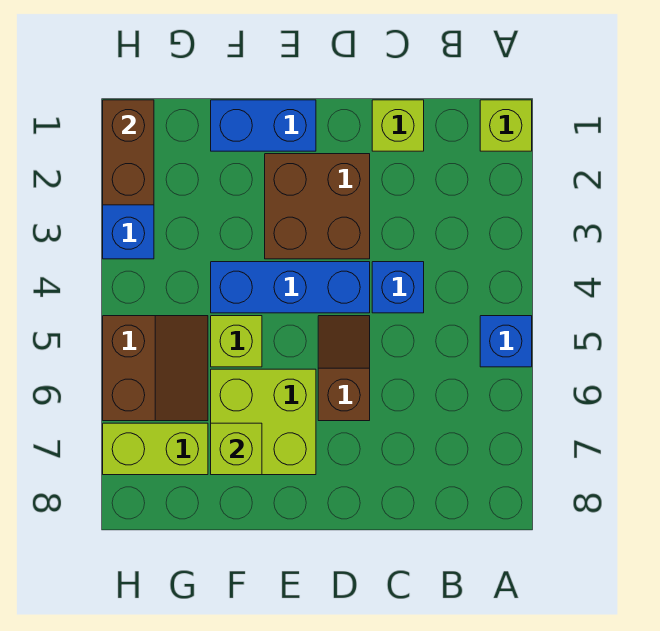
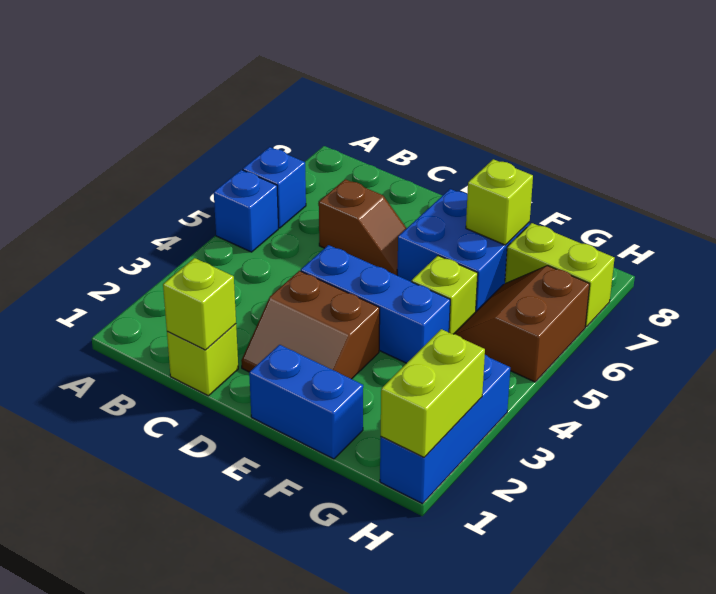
lime 1x1 brick [480,100,532,151] -> lime 1x1 brick moved to [163,258,236,350]
blue 1x1 brick [372,262,424,313] -> blue 1x1 brick moved to [243,147,306,228]
brown 2x2 brick [265,154,370,259] -> brown 2x2 slope [241,271,380,379]
brown 1x2 slope [318,316,370,421] -> brown 1x2 slope turned to [319,179,407,275]
lime 2x2 brick [211,369,316,475] -> blue 2x2 brick [397,189,530,311]
brown 1x2 brick [103,100,154,205] -> lime 1x2 brick [381,329,485,457]

